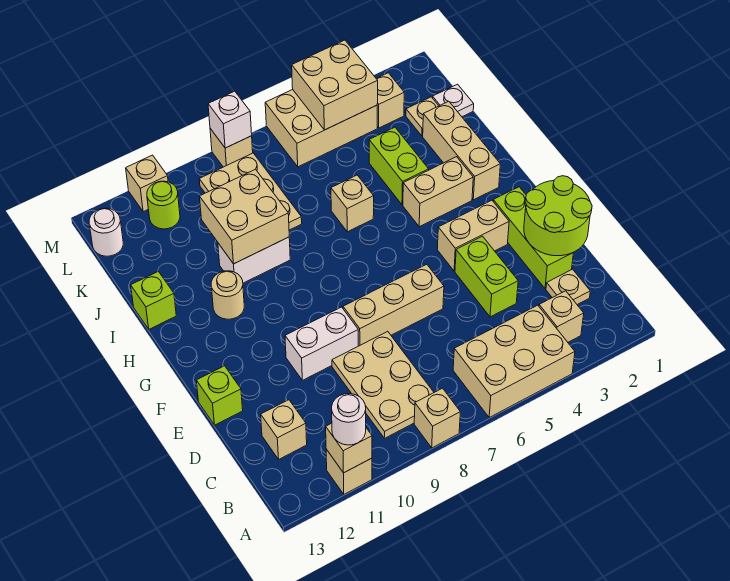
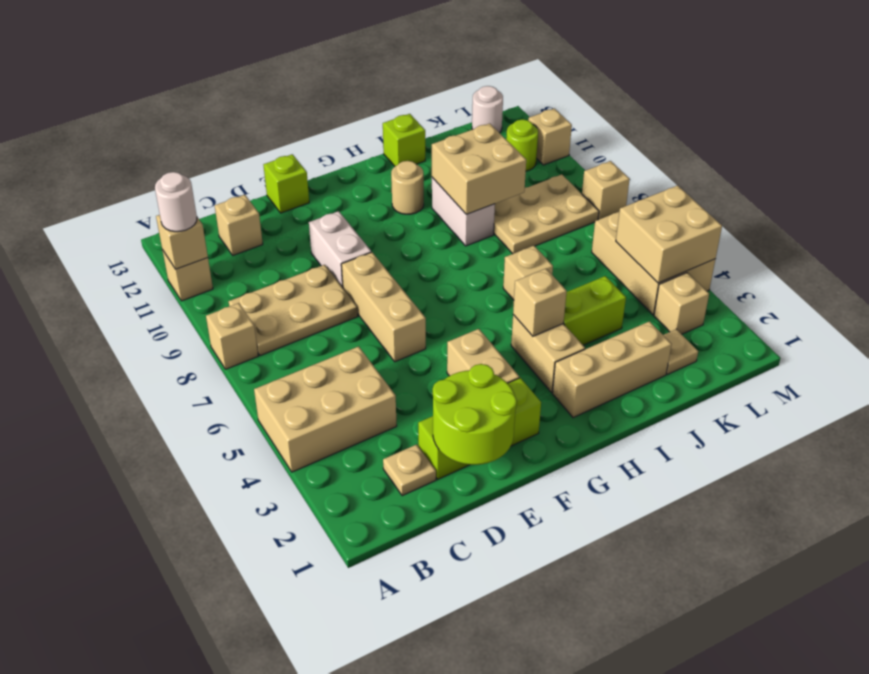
tan 2x3 brick [453,305,575,417] -> tan 2x3 brick turned to [254,346,397,472]
tan 1x1 brick [539,291,584,342] -> tan 1x1 brick moved to [513,269,567,336]
lime 1x2 brick [455,236,518,317] -> none
white 1x1 plate [433,84,474,117] -> none
white 1x1 brick [208,91,252,148] -> none

